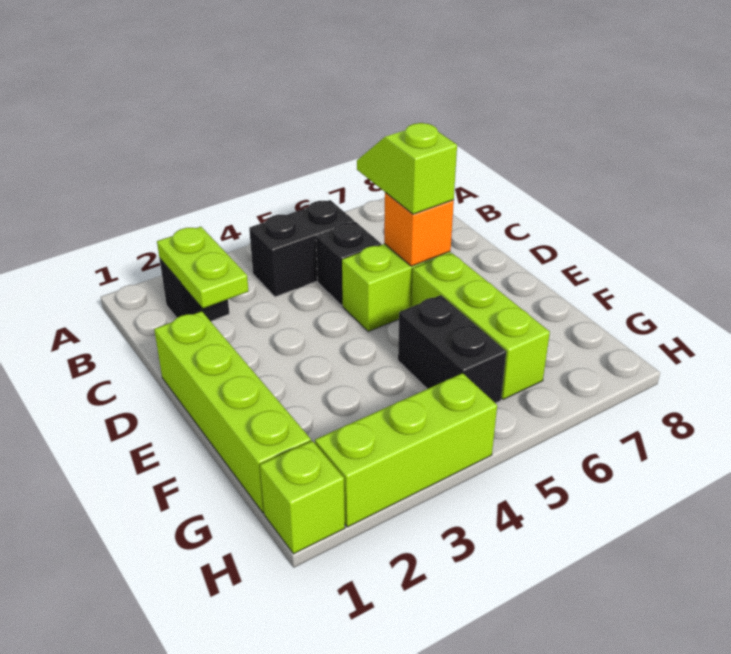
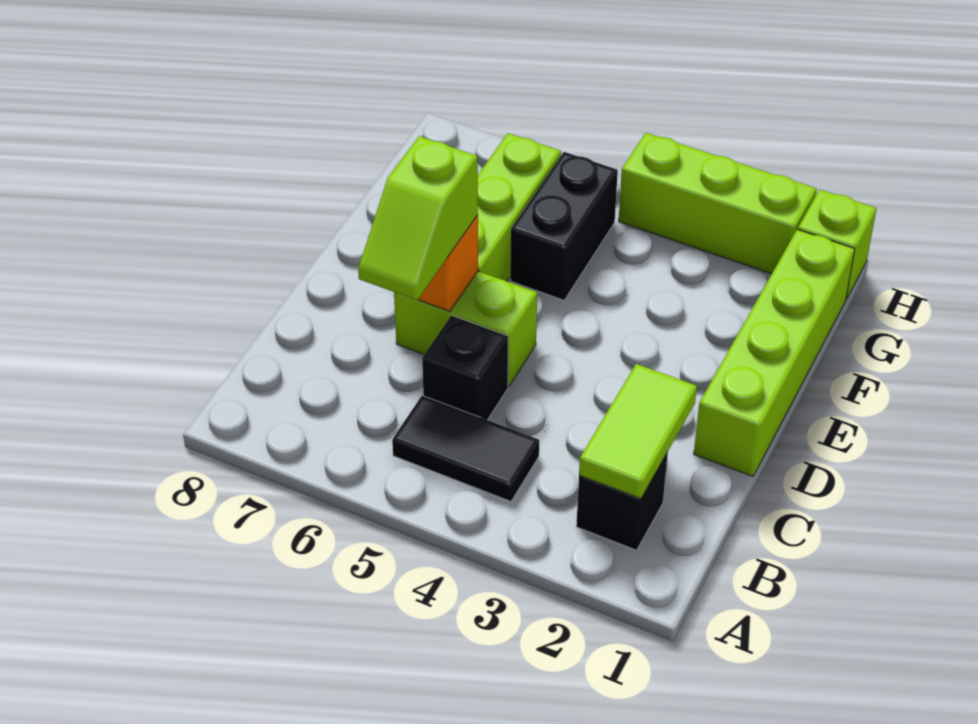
lime 1x2 plate [157,227,248,308] -> lime 1x2 tile [579,364,697,499]
black 1x2 brick [249,200,354,297] -> black 1x2 tile [392,396,540,502]

